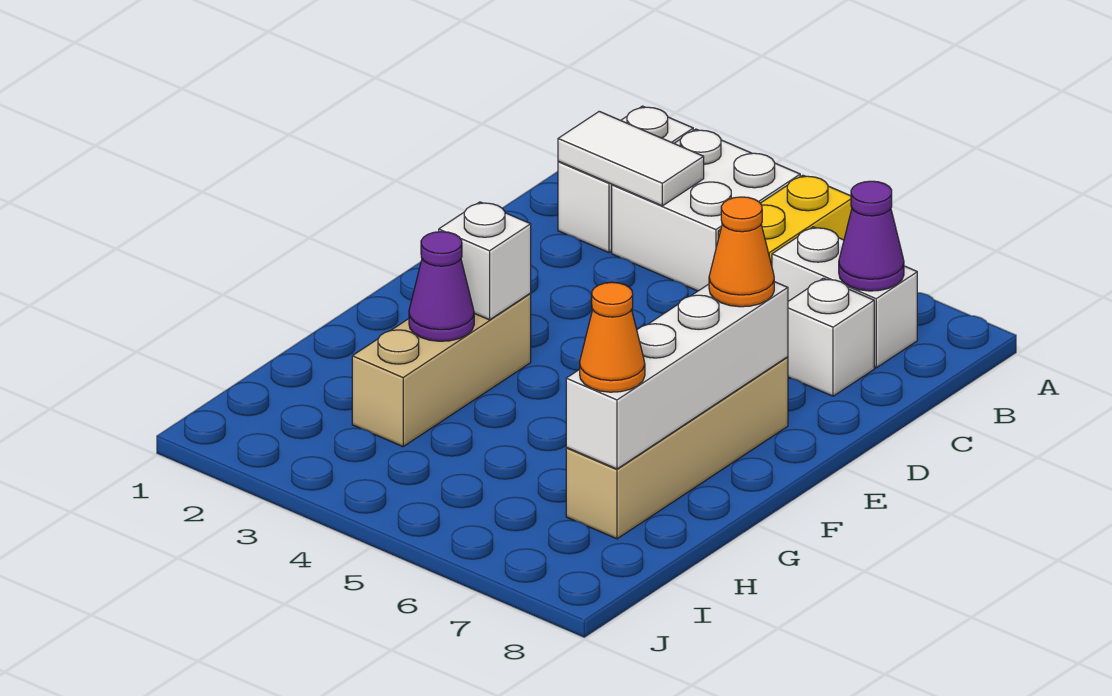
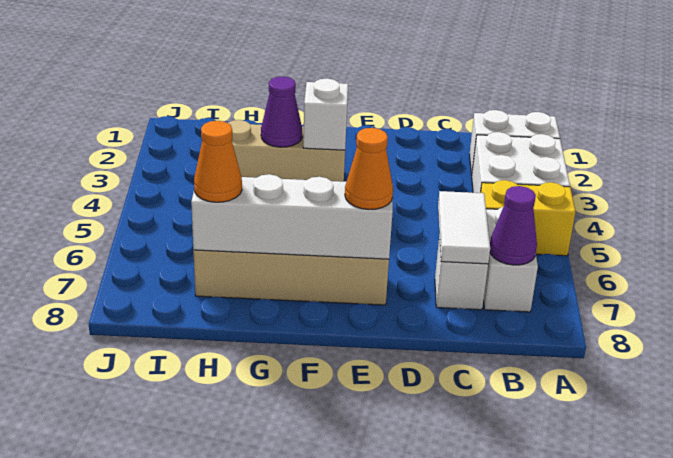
white 1x2 tile [558,111,704,206] -> white 1x2 tile moved to [438,191,490,264]

